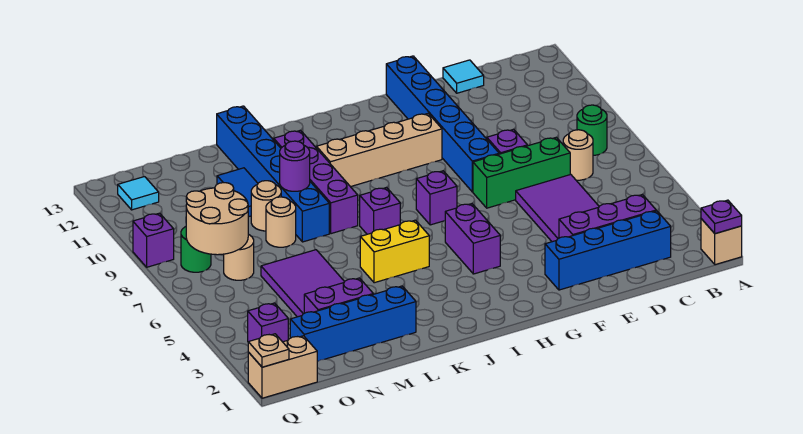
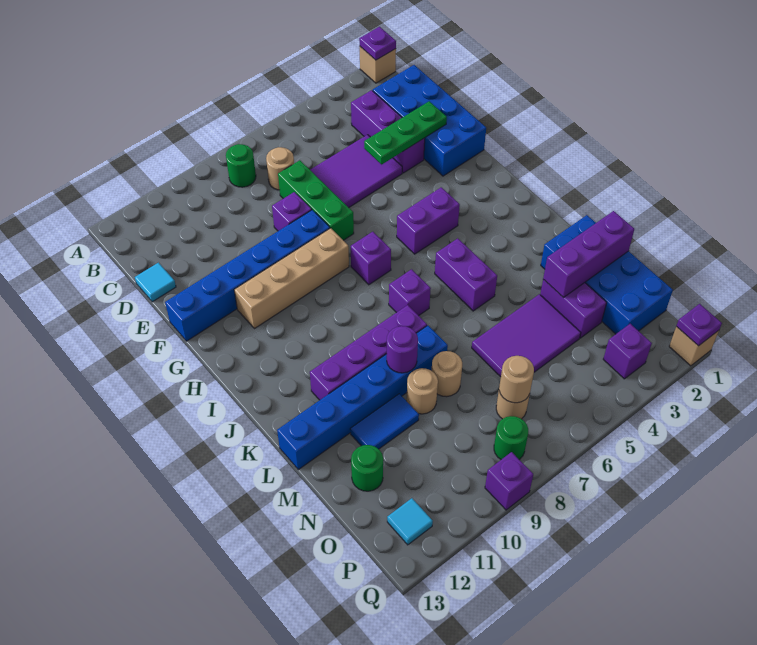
blue 1x4 brick [545,211,671,290] -> blue 2x4 brick [373,65,486,176]
none -> green 1x3 plate [364,101,447,164]
tan 1x4 brick [316,114,442,187] -> tan 1x4 brick turned to [234,228,349,329]
yellow 1x2 brick [360,220,429,283] -> purple 1x2 brick [435,238,497,311]
blue 1x4 brick [290,286,416,361] -> blue 2x4 brick [541,215,673,334]
none -> purple 1x3 brick [543,211,634,298]
none -> green 1x1 round brick [351,445,383,491]
tan 2x2 round brick [186,183,248,255] -> tan 1x1 round brick [499,356,534,403]
tan 1x2 brick [248,336,317,398] -> tan 1x1 brick [669,327,719,366]
tan 1x1 plate [248,334,289,367] -> purple 1x1 plate [676,304,722,346]

